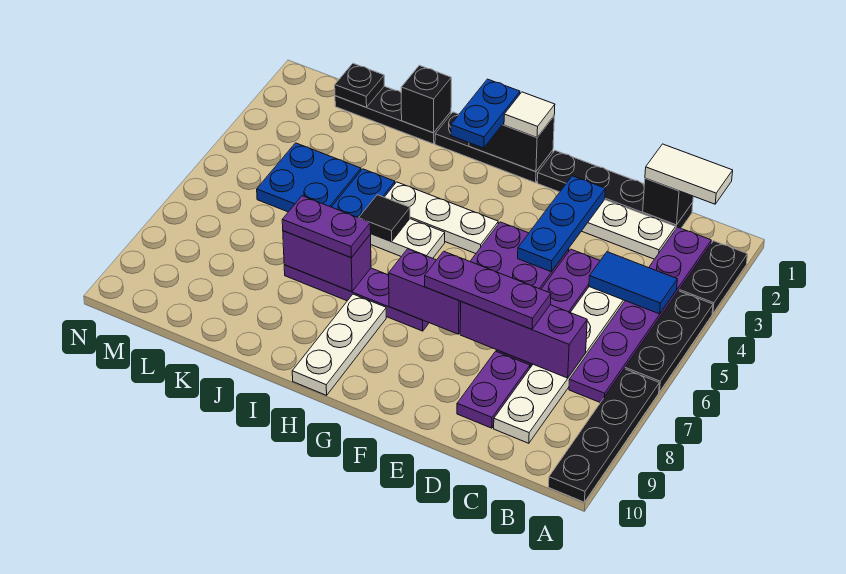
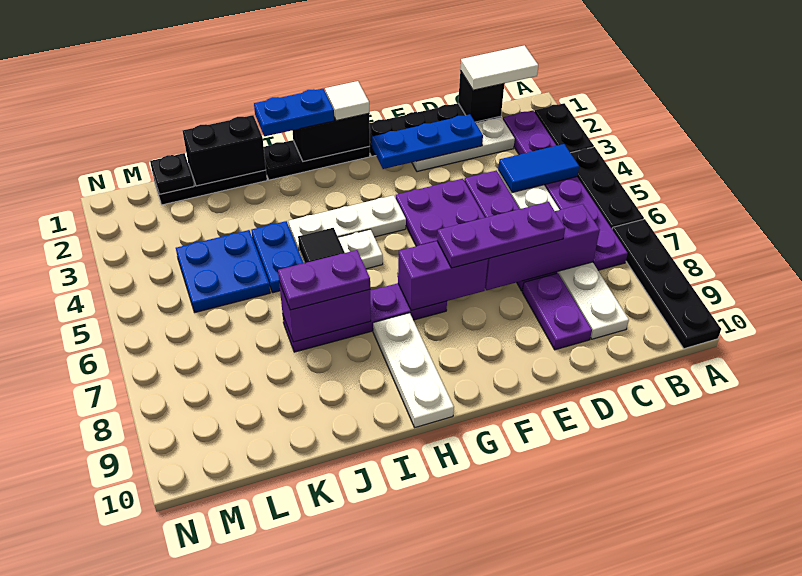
blue 1x3 plate [518,176,605,272] -> blue 1x3 plate turned to [372,114,483,169]
blue 1x2 plate [451,79,520,148] -> blue 1x2 plate turned to [254,89,334,136]
black 1x1 brick [401,65,451,133] -> black 1x2 brick [183,115,266,186]

